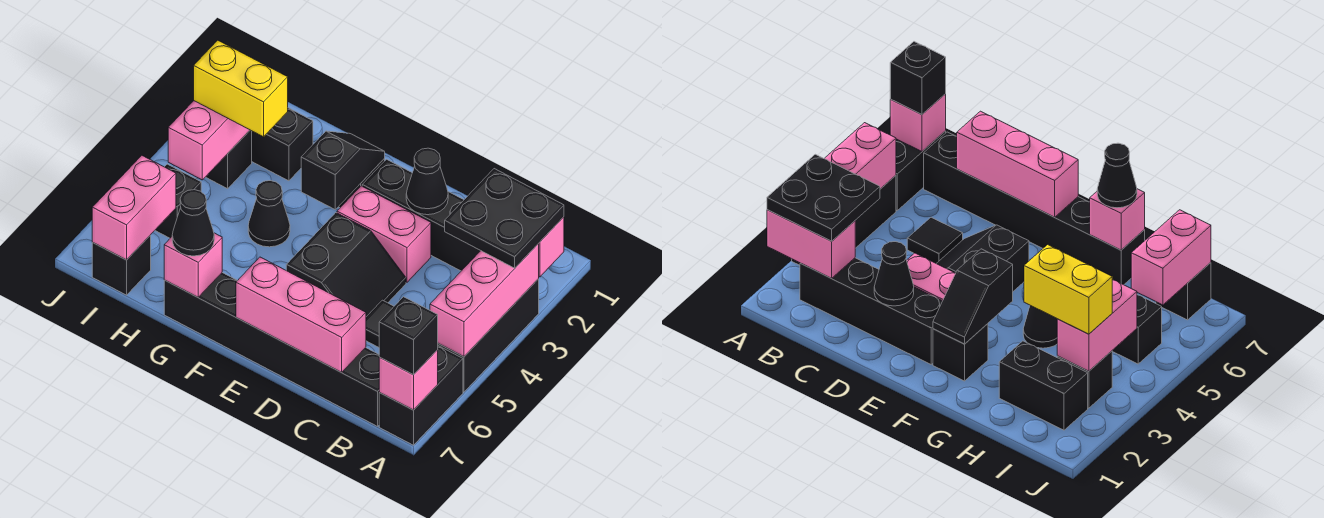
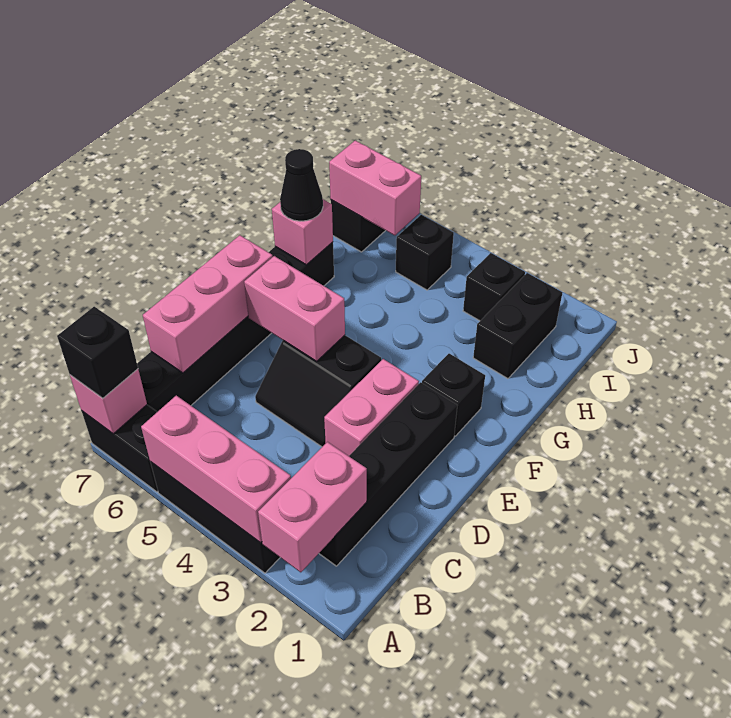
black 2x2 plate [445,169,564,268] -> none
black 1x1 tile [366,300,394,347] -> none
black 1x1 cone [406,148,448,215] -> none
black 1x2 slope [301,131,385,209] -> none
black 1x1 cone [248,181,290,247] -> none
yellow 1x2 brick [194,40,288,137] -> none
pink 1x2 brick [168,101,250,180] -> pink 1x2 brick moved to [244,256,345,361]

